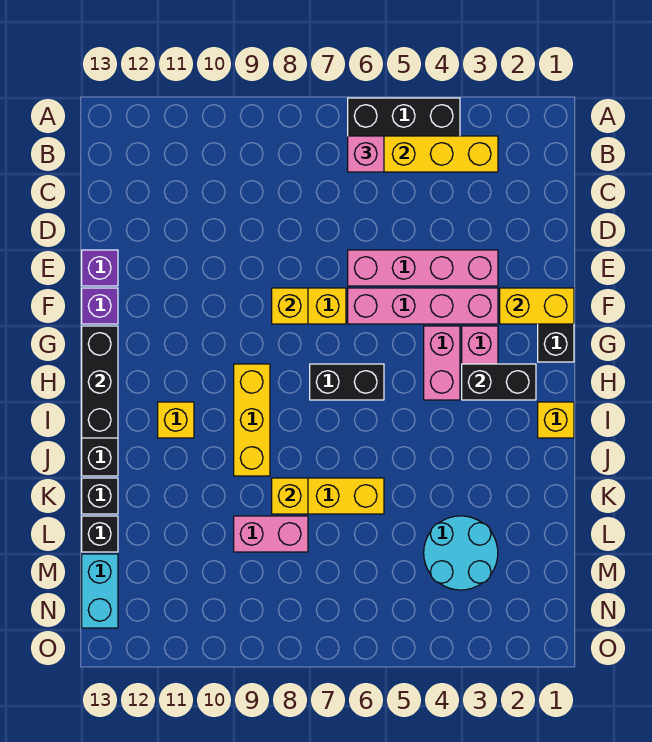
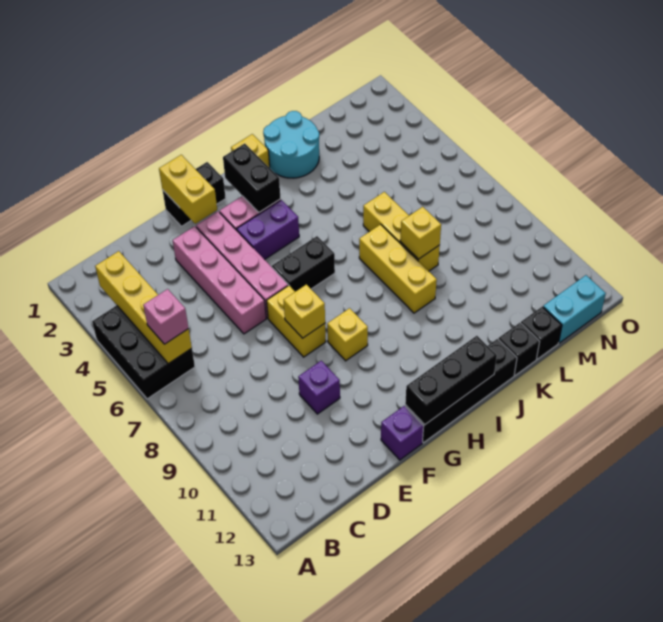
purple 1x1 brick [82,250,118,286] -> purple 1x1 brick moved to [298,361,340,414]
pink 1x2 brick [424,326,460,400] -> purple 1x2 brick [237,200,299,260]
black 1x2 brick [310,364,384,400] -> black 1x2 brick turned to [272,236,335,292]
yellow 1x3 brick [234,364,270,476] -> yellow 1x3 brick turned to [359,224,437,313]
yellow 1x1 brick [158,402,194,438] -> yellow 1x1 brick moved to [327,308,368,361]
cyan 2x2 round brick [424,516,498,590] -> cyan 2x2 round brick moved to [263,111,319,178]
pink 1x2 brick [234,516,308,552] -> none

